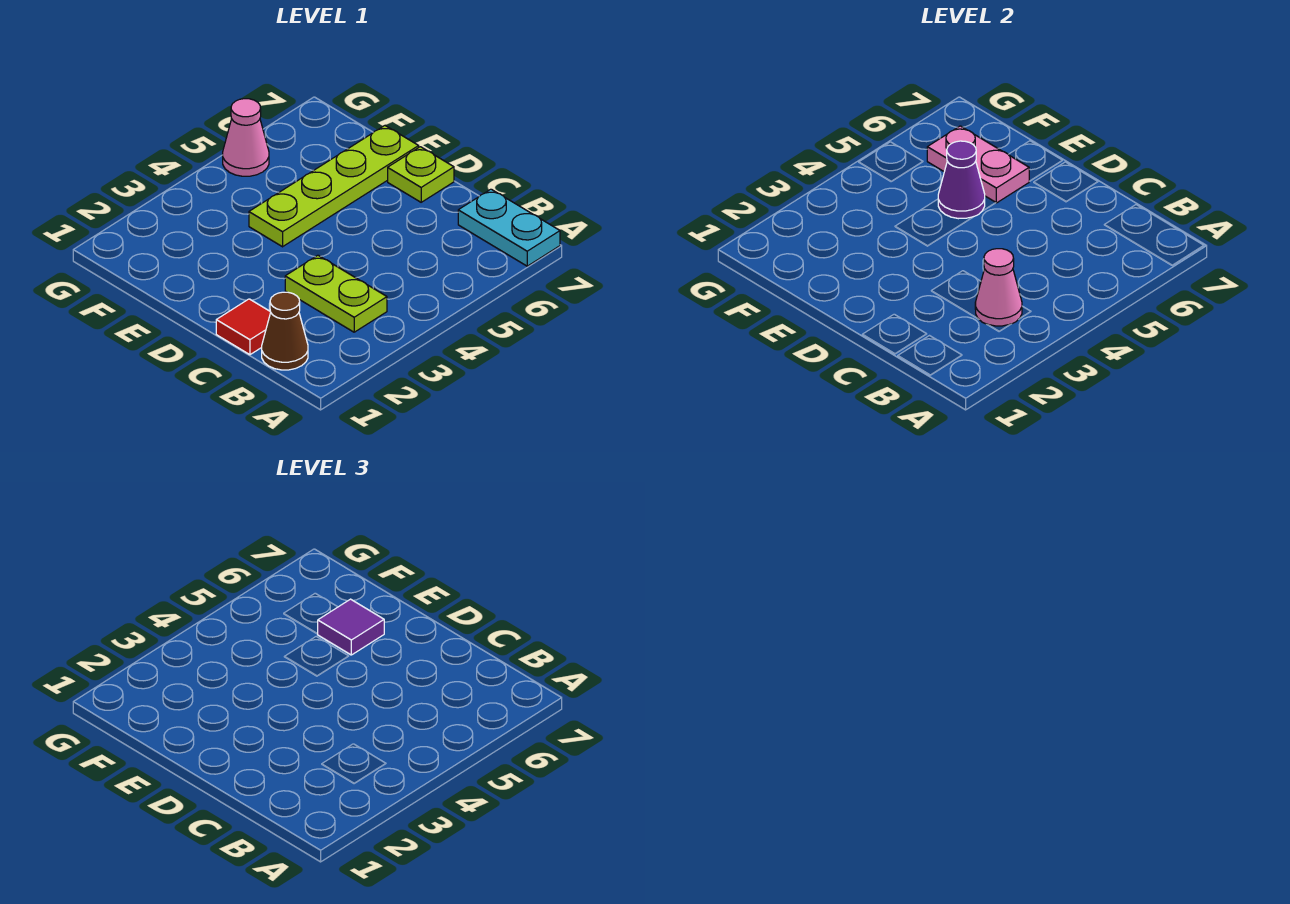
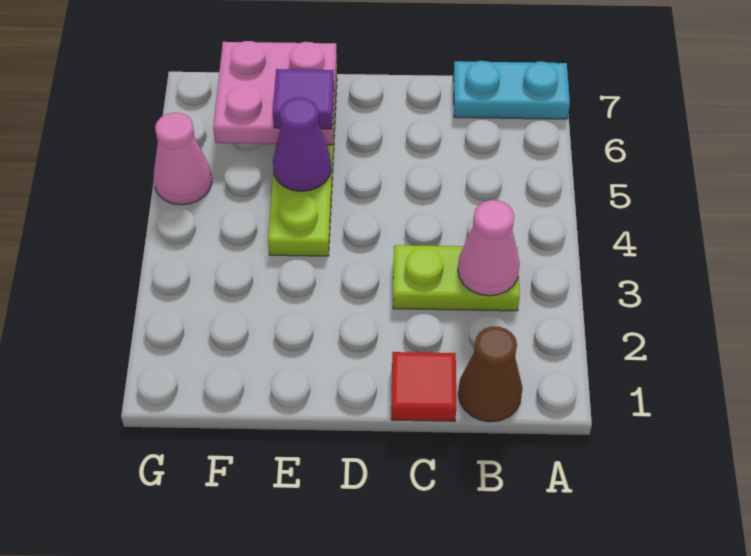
lime 1x1 plate [388,147,454,202] -> none
pink 1x2 plate [927,126,1029,203] -> pink 2x2 plate [213,41,337,145]

